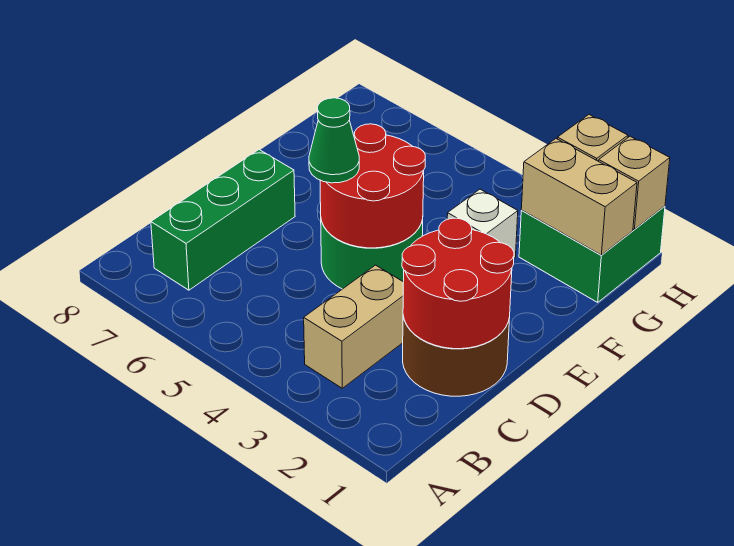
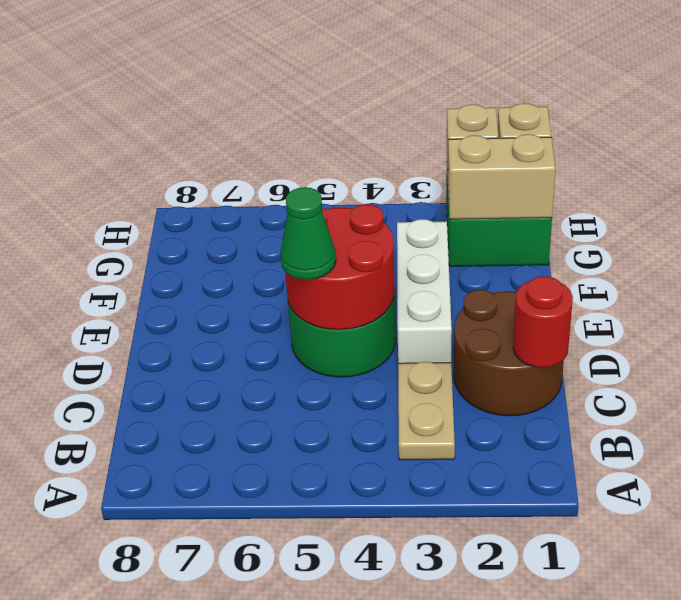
tan 1x2 brick [304,265,403,388] -> tan 1x2 plate [398,362,455,460]
green 1x3 brick [151,150,295,290] -> none
red 2x2 round brick [402,218,514,349] -> red 1x1 round brick [513,276,573,368]
white 1x1 brick [447,189,518,258] -> white 1x3 brick [397,219,452,363]

